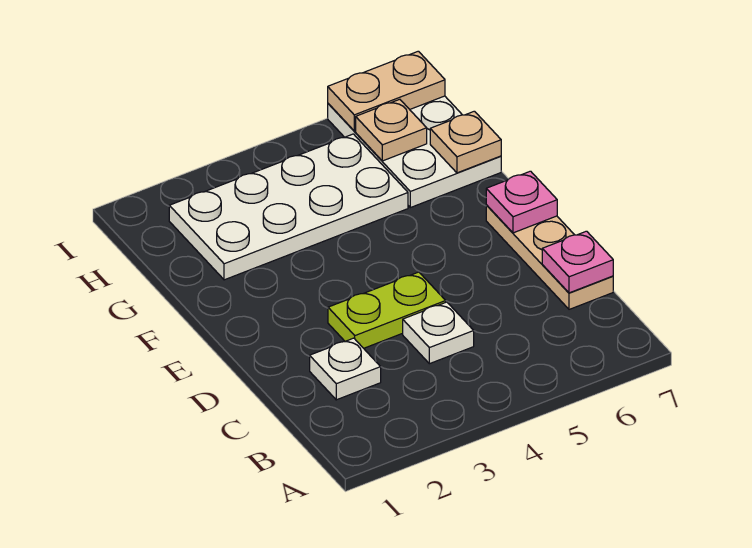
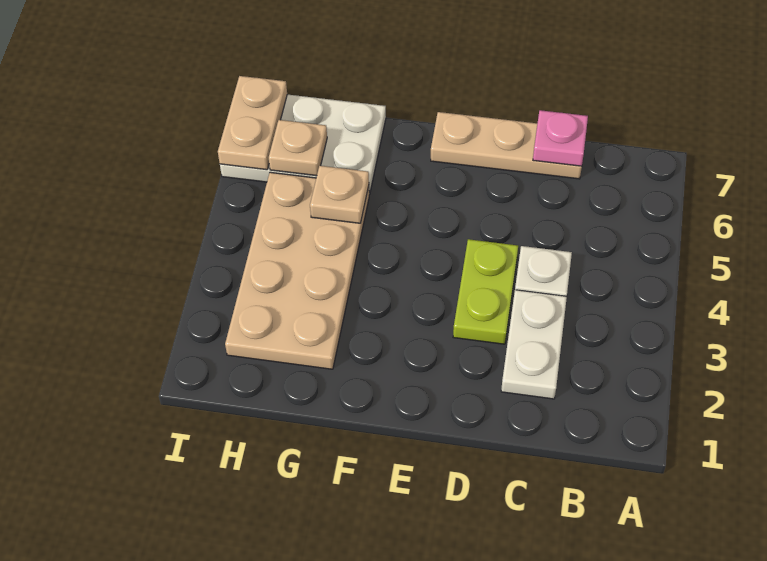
white 1x1 plate [310,338,381,400] -> white 1x2 plate [501,290,567,399]
pink 1x1 plate [486,171,557,233] -> none
white 2x4 plate [169,134,408,280] -> tan 2x4 plate [225,172,369,369]
tan 1x1 plate [430,111,501,173] -> tan 1x1 plate moved to [310,166,369,223]

